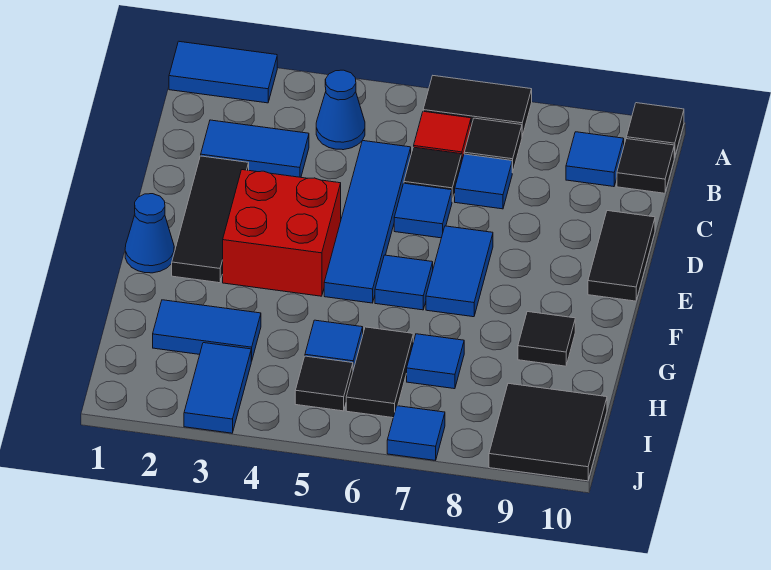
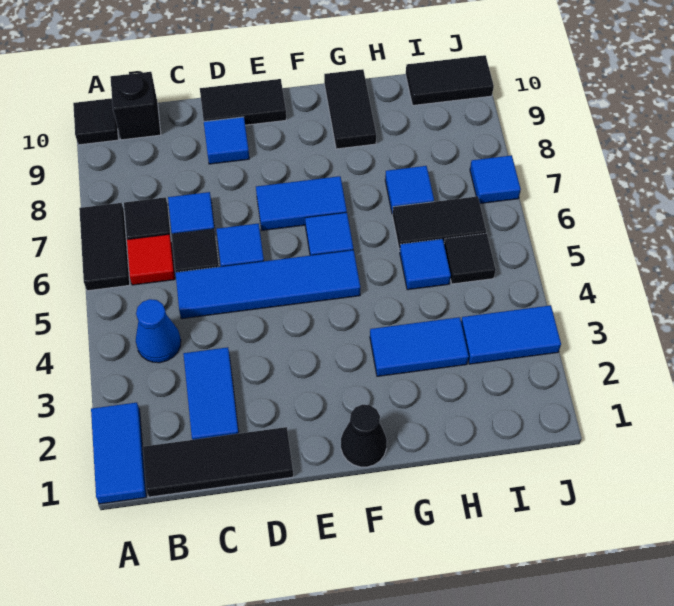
blue 1x1 tile [566,132,624,187] -> blue 1x1 tile moved to [204,117,249,164]
black 1x1 tile [617,139,674,193] -> black 1x1 brick [110,72,161,140]
black 1x3 tile [172,156,249,283] -> black 1x3 tile moved to [143,427,293,497]
red 2x2 brick [223,170,341,296] -> none
blue 1x1 cone [125,194,174,273] -> black 1x1 cone [341,404,387,467]
black 1x1 tile [518,312,575,366] -> black 1x2 tile [324,69,376,149]
blue 1x2 tile [153,300,261,361] -> blue 1x2 tile turned to [370,317,469,376]
black 2x2 tile [489,383,607,481] -> black 1x2 tile [406,55,494,105]

